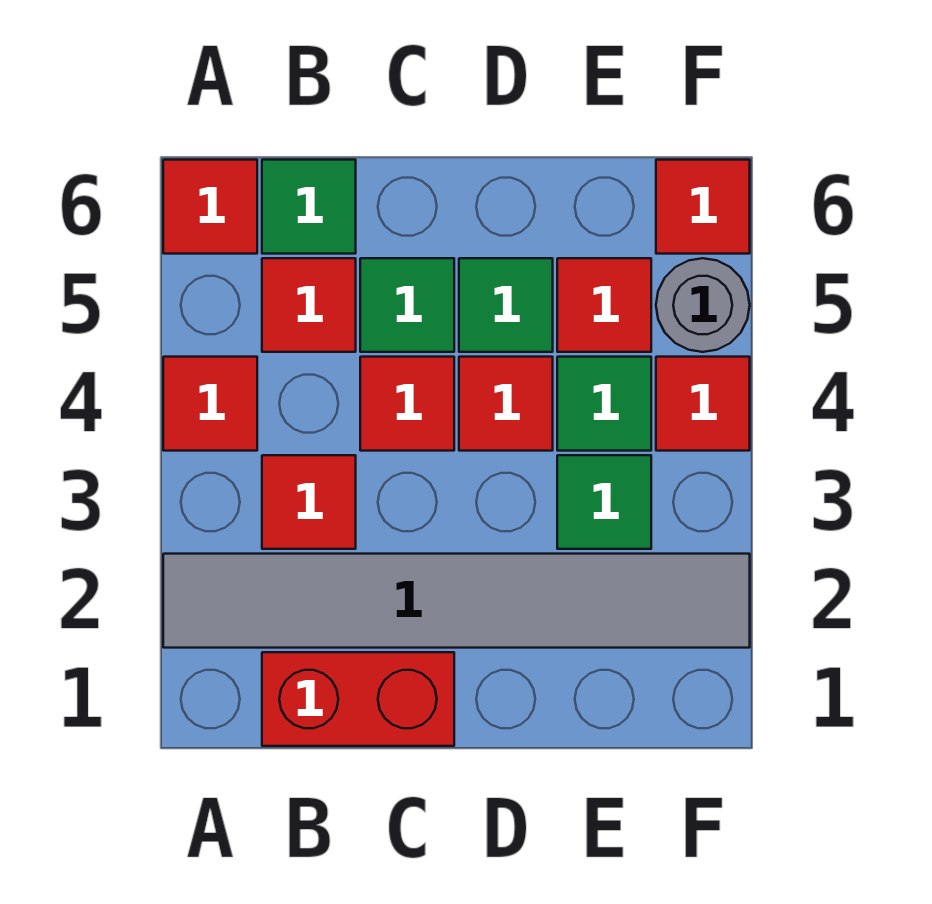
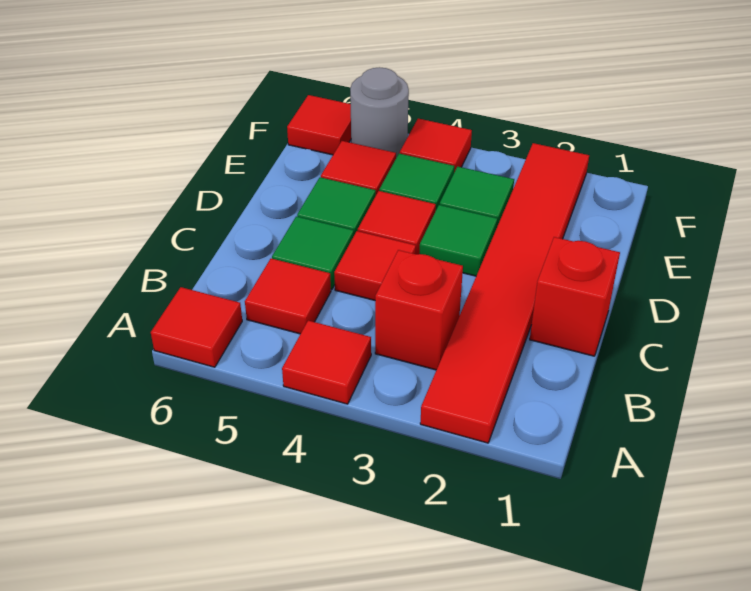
grey 1x6 tile [163,554,750,648] -> red 1x6 tile [420,143,589,443]
red 1x2 brick [262,652,454,746] -> red 1x1 brick [530,237,620,356]
red 1x1 tile [262,455,356,549] -> red 1x1 brick [375,250,463,370]
green 1x1 tile [262,160,356,254] -> green 1x1 tile moved to [419,205,497,276]

